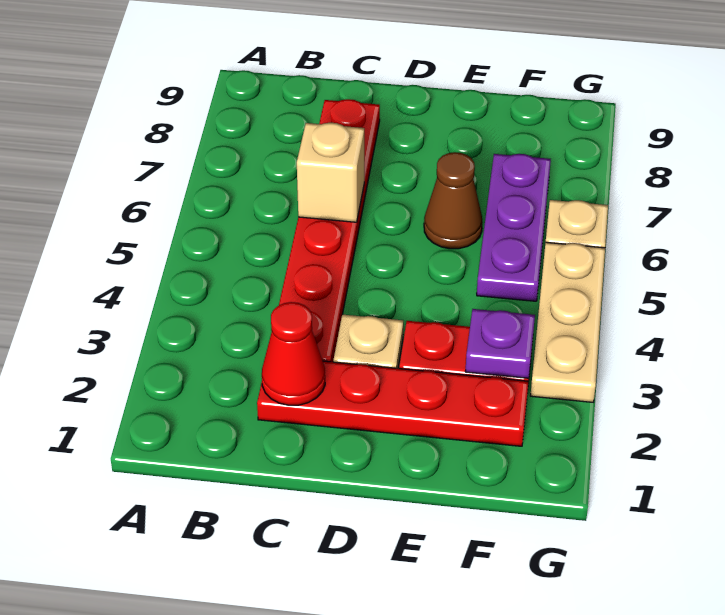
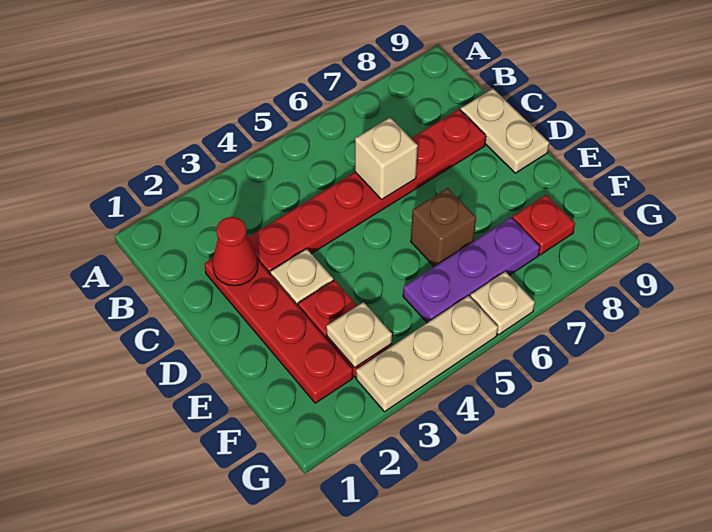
none -> tan 1x2 plate [461,89,549,173]
brown 1x1 cone [424,152,483,249] -> brown 1x1 brick [411,188,476,266]
purple 1x1 plate [465,309,535,378] -> tan 1x1 plate [326,302,392,368]
none -> red 1x1 plate [512,195,575,255]

